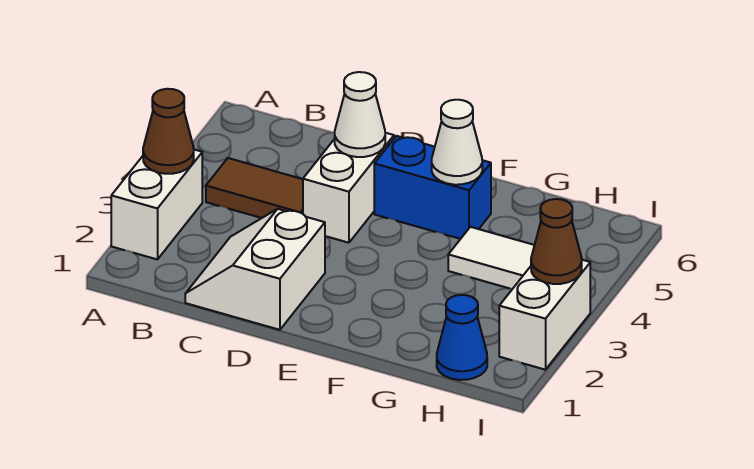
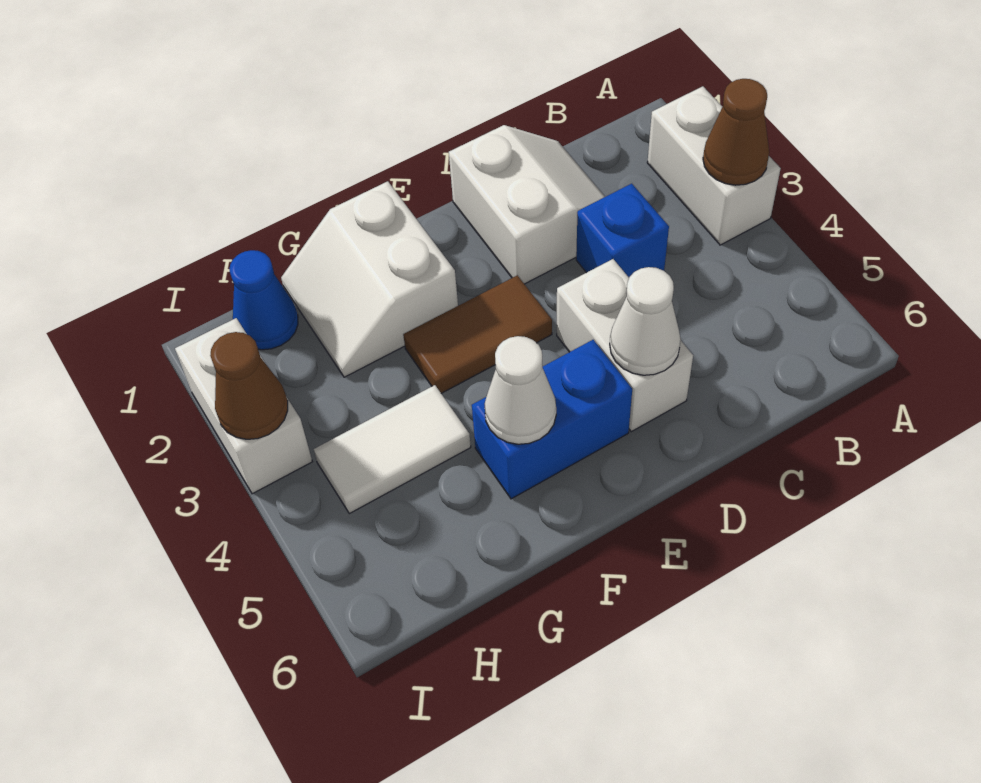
brown 1x2 tile [206,158,303,218] -> brown 1x2 tile moved to [403,275,552,393]
none -> blue 1x1 brick [576,184,669,277]
none -> white 2x2 slope [281,181,458,377]

